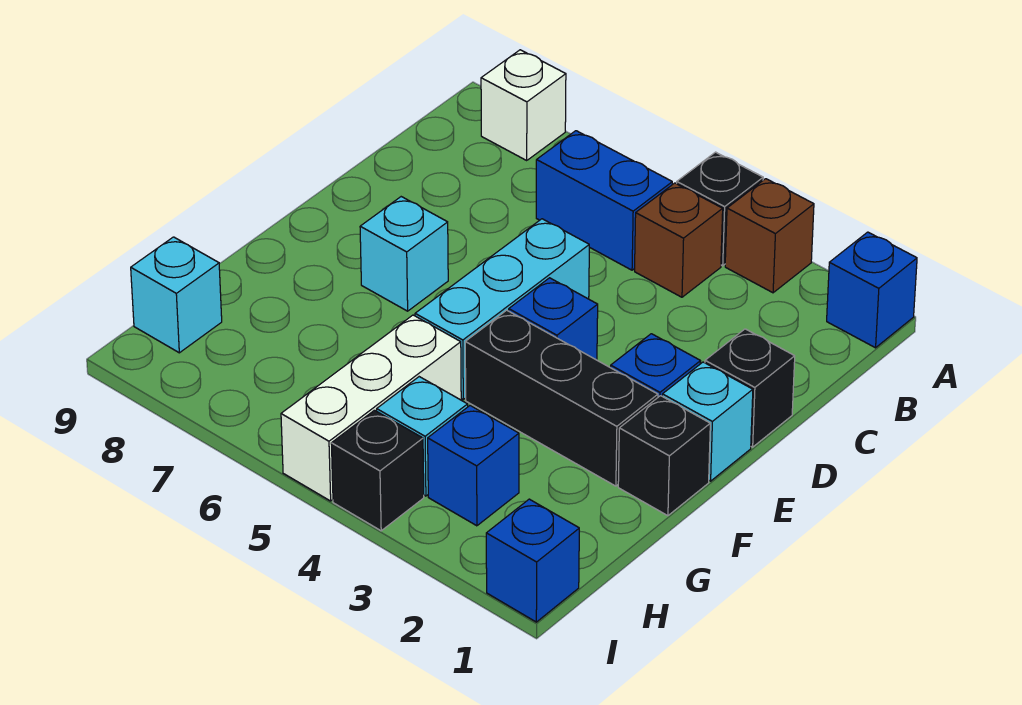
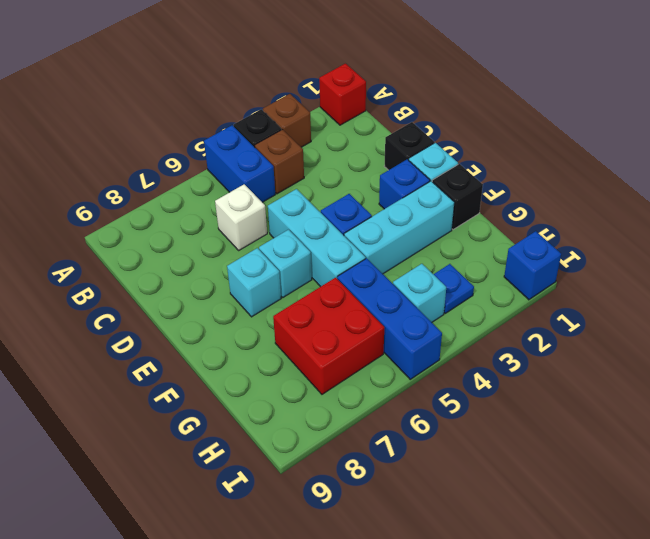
blue 1x1 brick [827,232,917,348] -> red 1x1 brick [319,64,366,125]
white 1x1 brick [481,50,566,160] -> white 1x1 brick moved to [215,184,267,250]
blue 1x2 brick [536,131,672,270] -> blue 1x2 brick turned to [204,125,275,202]
black 1x3 brick [465,310,658,486] -> cyan 1x3 brick [344,181,454,274]
white 1x3 brick [281,315,461,501] -> blue 1x3 brick [337,258,442,379]
none -> red 2x2 brick [273,278,384,394]
blue 1x1 brick [428,406,519,526] -> blue 1x1 plate [434,264,474,313]
cyan 1x1 brick [131,237,222,353] -> cyan 1x1 brick moved to [259,230,312,297]
black 1x1 brick [331,410,424,531] -> none

